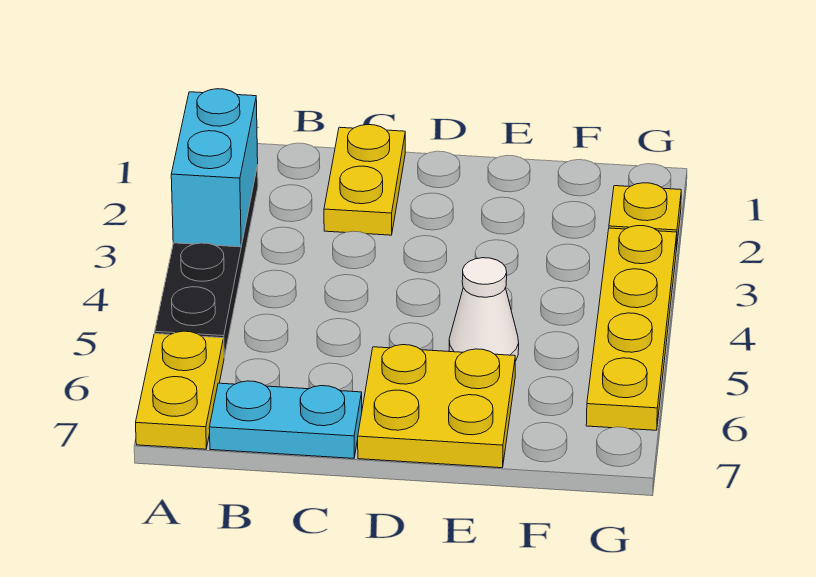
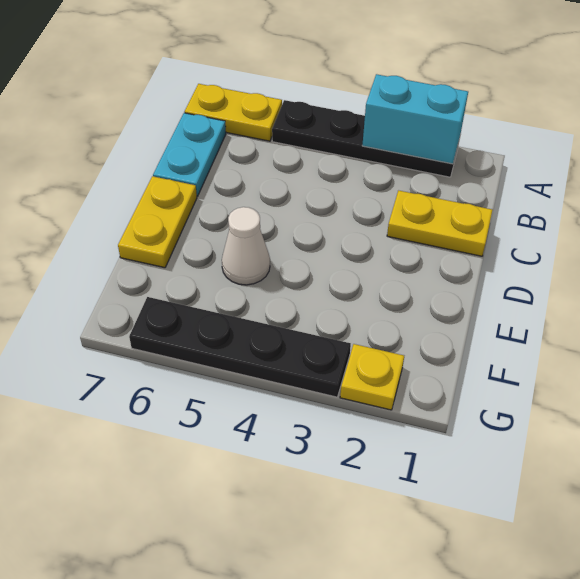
yellow 2x2 plate [358,345,515,468] -> yellow 1x2 plate [118,176,197,268]
yellow 1x4 plate [586,226,677,430] -> black 1x4 plate [129,297,351,397]

